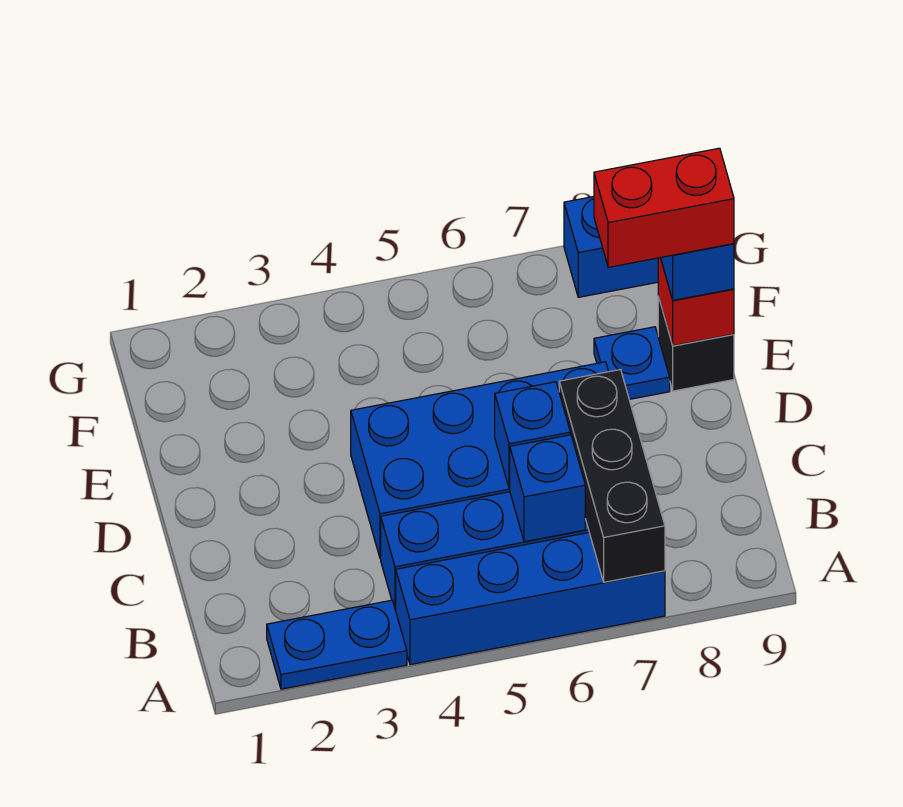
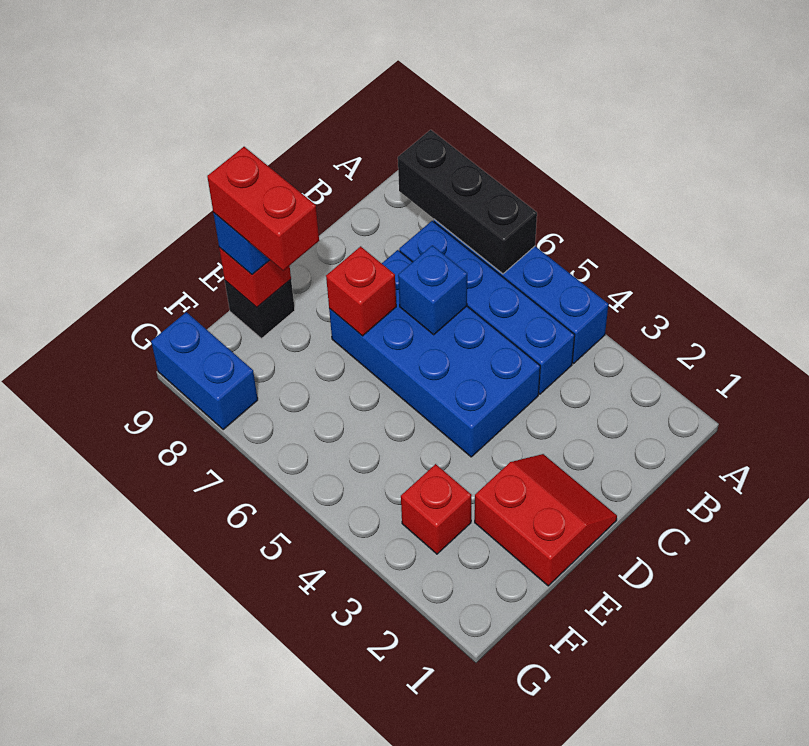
blue 1x2 plate [267,600,407,689] -> none
black 1x3 brick [559,370,665,582] -> black 1x3 brick turned to [398,130,537,274]
blue 1x1 brick [510,435,585,542] -> none
none -> red 2x2 slope [475,454,617,586]
none -> red 1x1 brick [326,246,396,336]
blue 1x1 plate [594,327,670,399] -> none
none -> red 1x1 brick [401,464,472,554]

